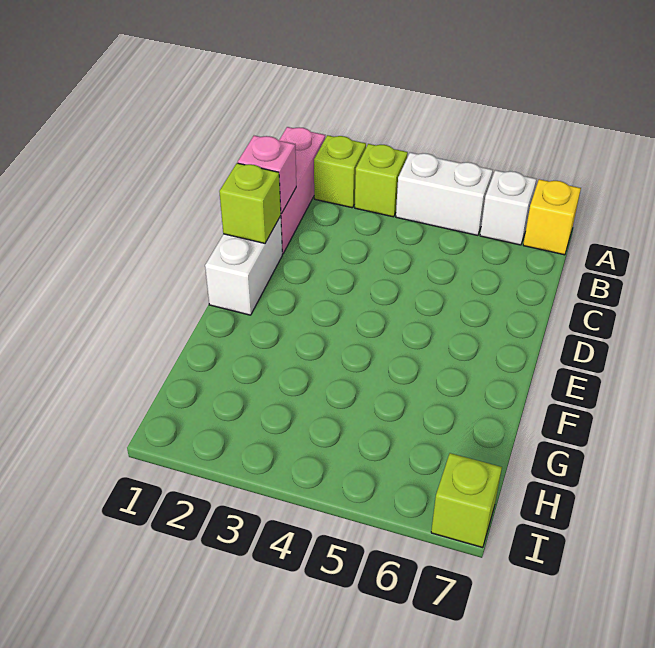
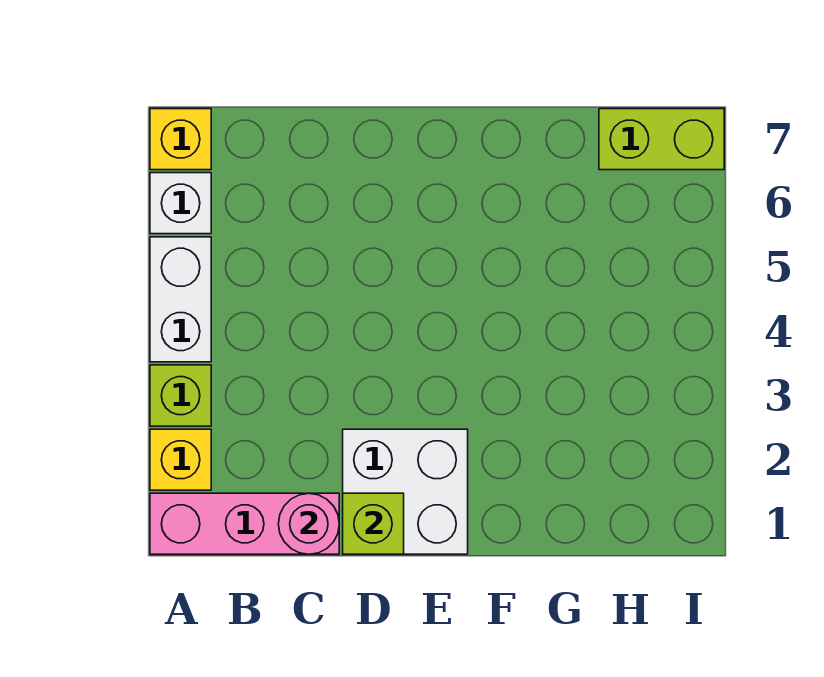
lime 1x1 brick [314,135,366,208] -> yellow 1x1 brick [150,429,211,490]
pink 1x1 brick [238,136,296,214] -> pink 1x1 round brick [278,493,339,554]
white 1x2 brick [205,216,282,315] -> white 2x2 brick [343,429,468,554]
lime 1x1 brick [431,453,502,548] -> lime 1x2 brick [599,109,724,170]

